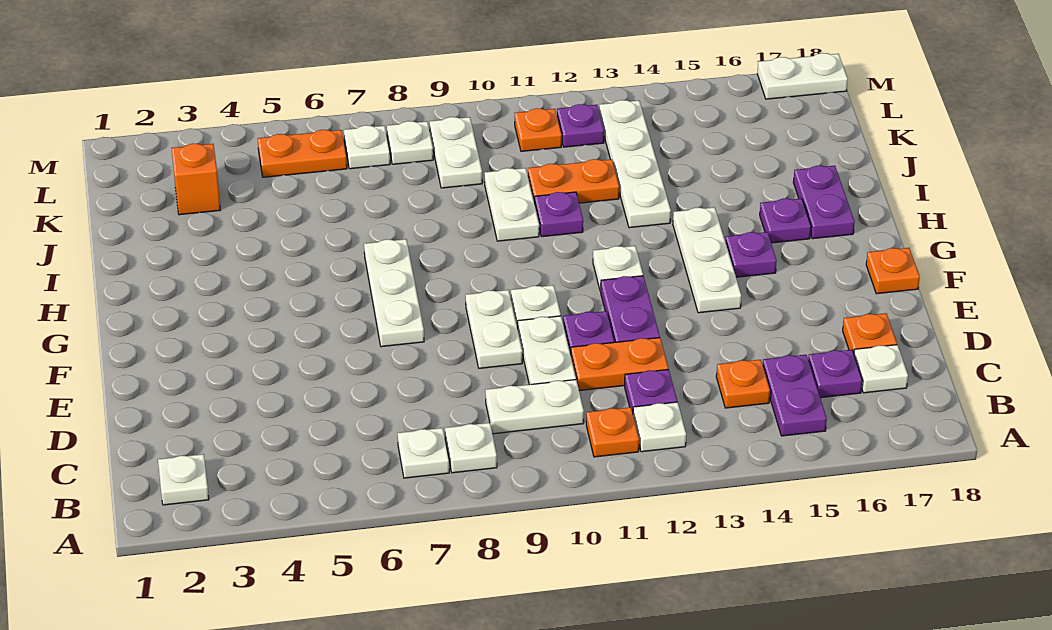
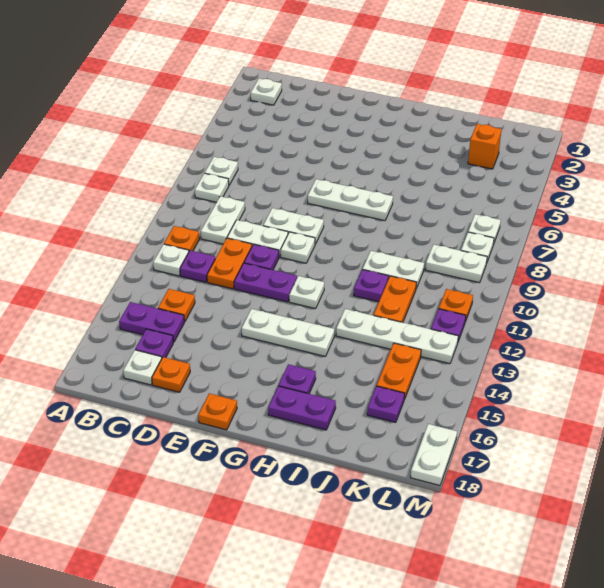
purple 1x1 plate [726,232,777,277] -> purple 1x1 plate moved to [367,386,405,422]
orange 1x2 plate [258,130,347,177] -> orange 1x2 plate moved to [377,343,421,400]

